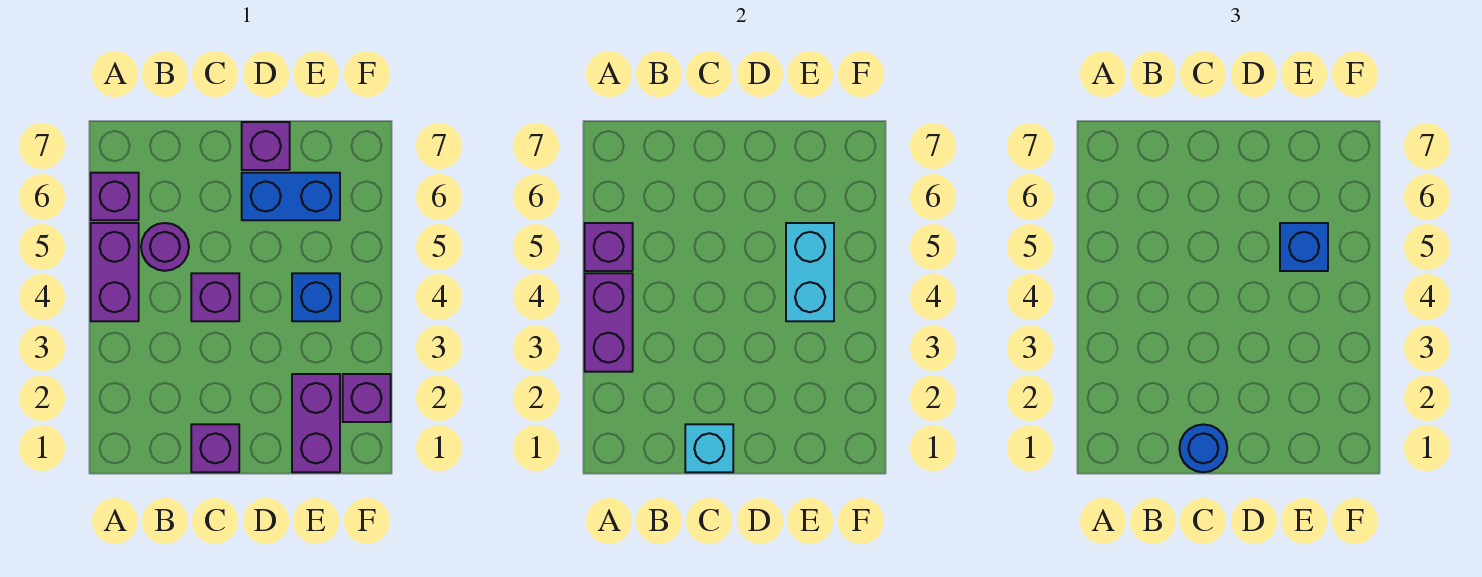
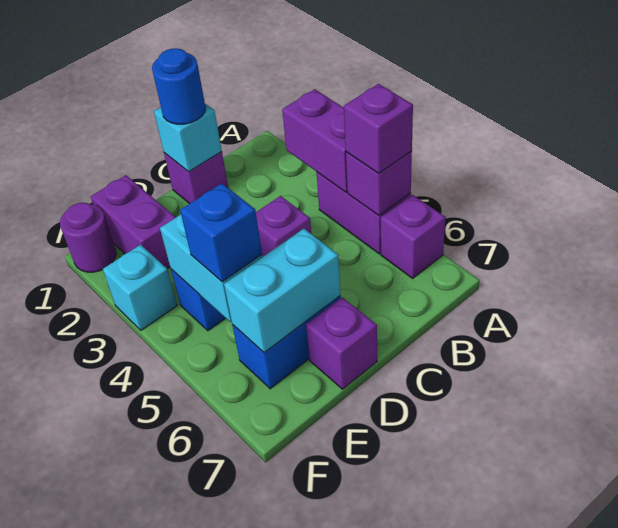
purple 1x1 round brick [141,223,189,271] -> purple 1x1 round brick moved to [60,203,116,272]
none -> cyan 1x2 brick [224,229,341,352]
purple 1x1 brick [343,374,391,422] -> purple 1x1 brick moved to [344,84,413,174]
none -> cyan 1x1 brick [103,245,177,330]

